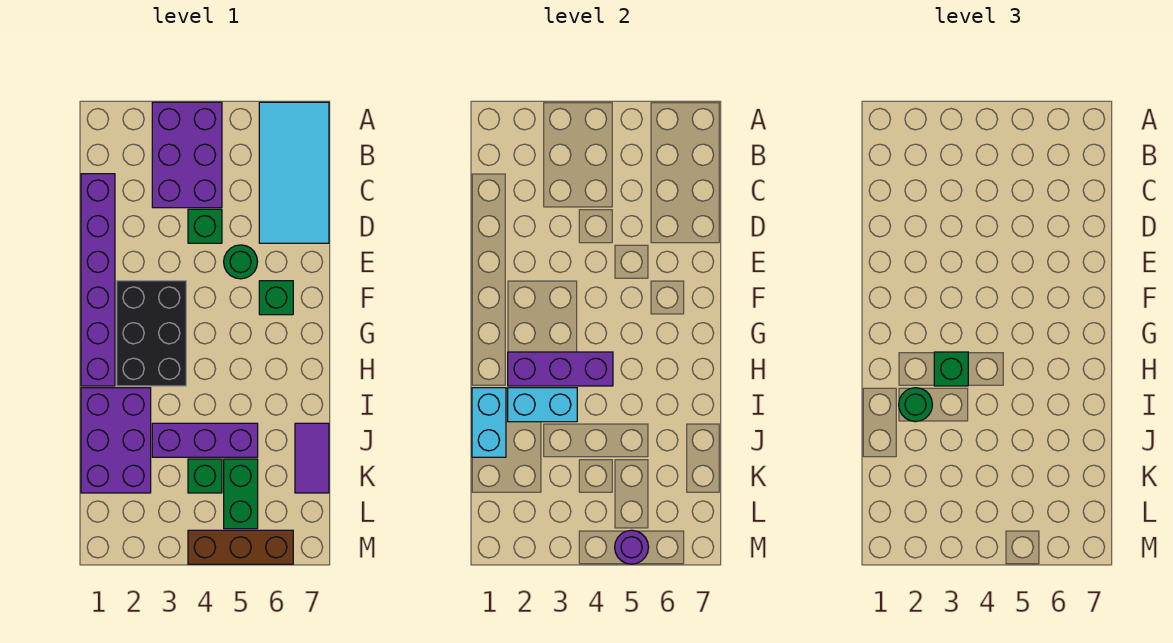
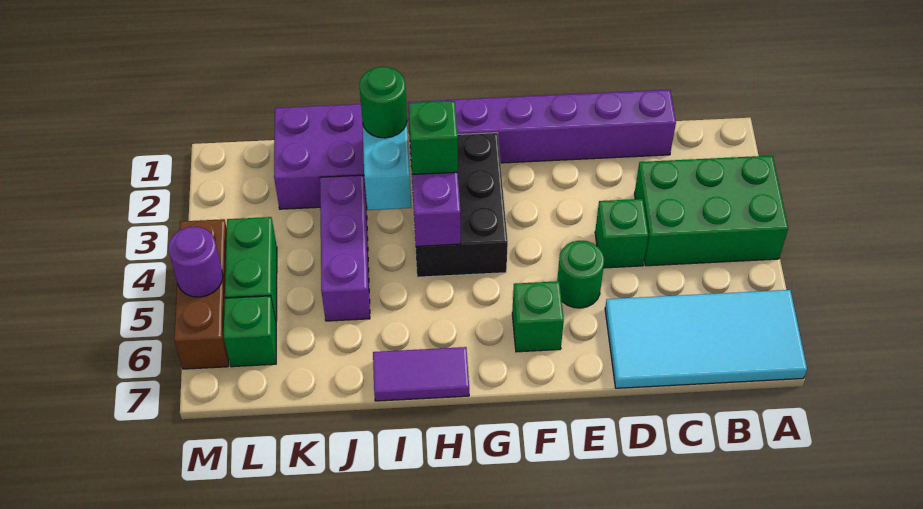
purple 2x3 brick [152,102,222,208] -> green 2x3 brick [634,156,788,266]
black 2x3 brick [117,281,186,386] -> black 2x3 brick turned to [410,133,508,277]
cyan 1x2 brick [472,388,506,457] -> none
purple 1x2 tile [295,423,329,493] -> purple 1x2 tile moved to [373,347,469,401]
green 1x1 brick [188,459,222,493] -> green 1x1 brick moved to [224,296,276,367]
green 1x2 brick [224,459,258,529] -> green 1x2 brick turned to [225,217,277,321]

